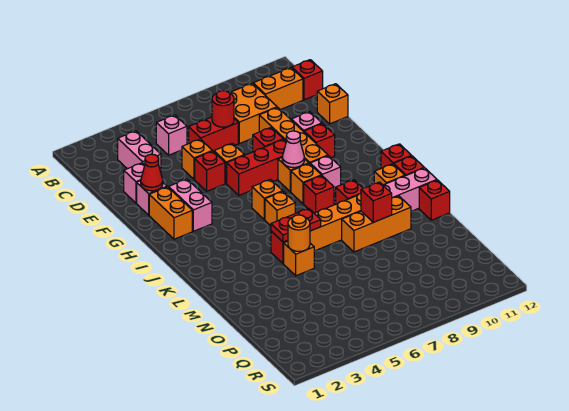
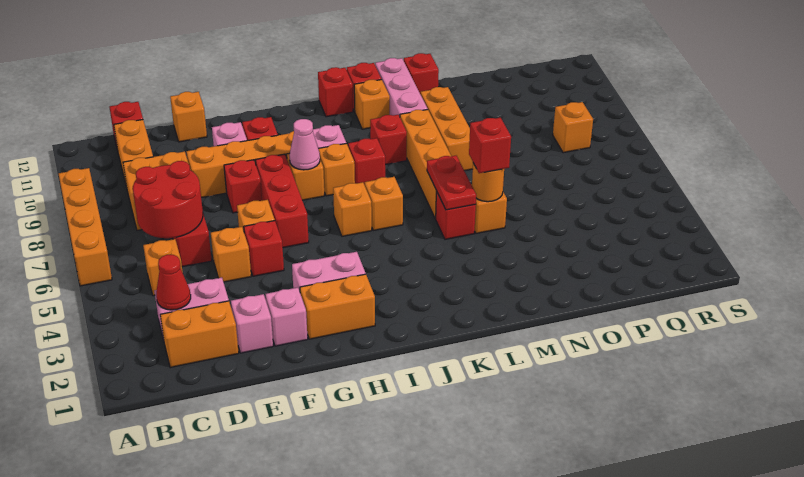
none -> orange 1x4 brick [59,168,112,286]
none -> orange 1x2 brick [160,301,239,368]
pink 1x1 brick [156,115,187,155] -> orange 1x1 brick [143,239,183,296]
red 1x1 round brick [212,91,234,127] -> red 2x2 round brick [133,161,203,238]
red 1x1 cone [141,154,163,191] -> red 1x1 cone moved to [156,255,191,310]
red 1x1 brick [361,182,392,222] -> red 1x1 brick moved to [469,118,511,173]
none -> orange 1x1 brick [553,102,593,153]

